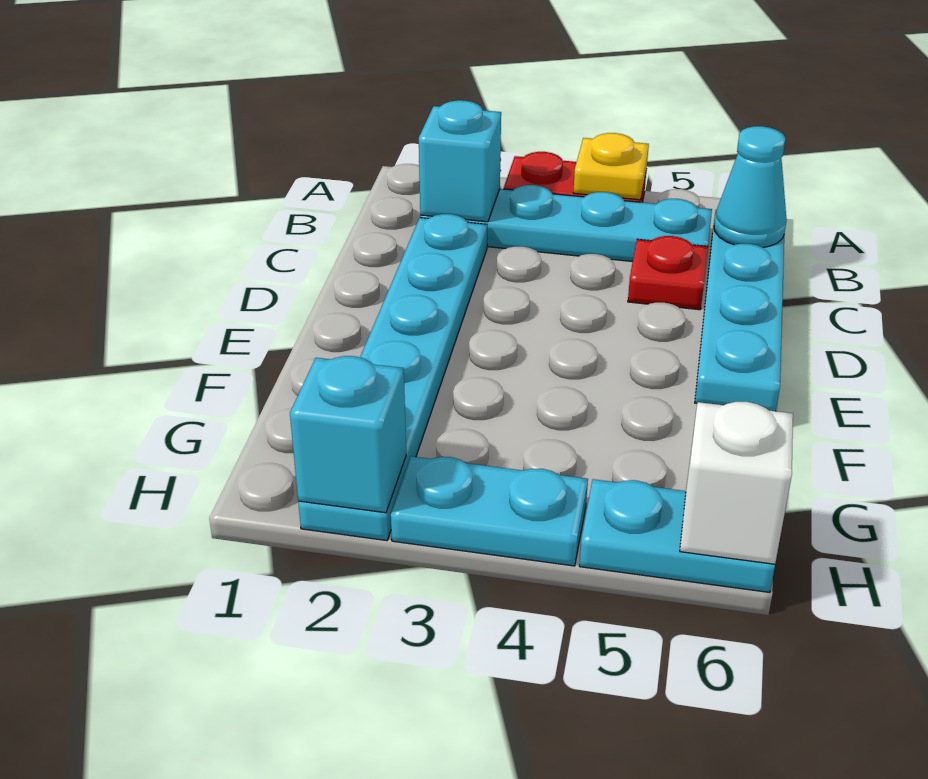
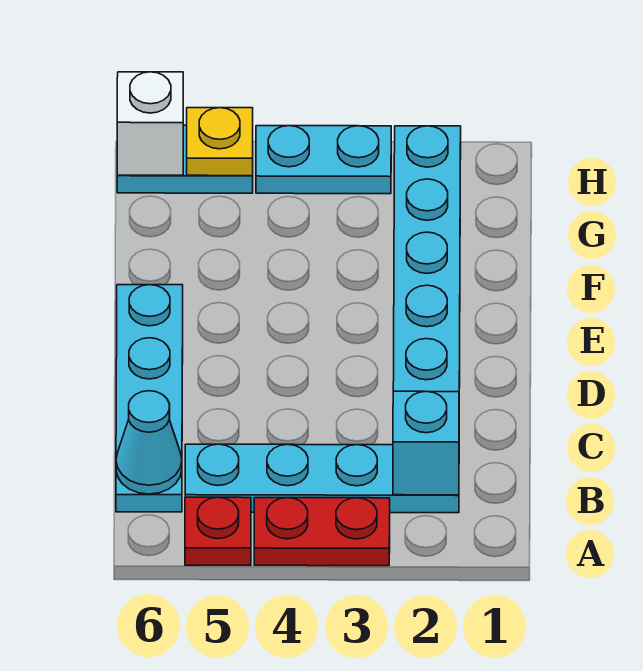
yellow 1x1 plate [573,133,649,200] -> yellow 1x1 plate moved to [187,108,253,176]
red 1x1 plate [628,236,708,310] -> red 1x1 plate moved to [185,497,251,565]
cyan 1x1 brick [290,356,406,513] -> none

